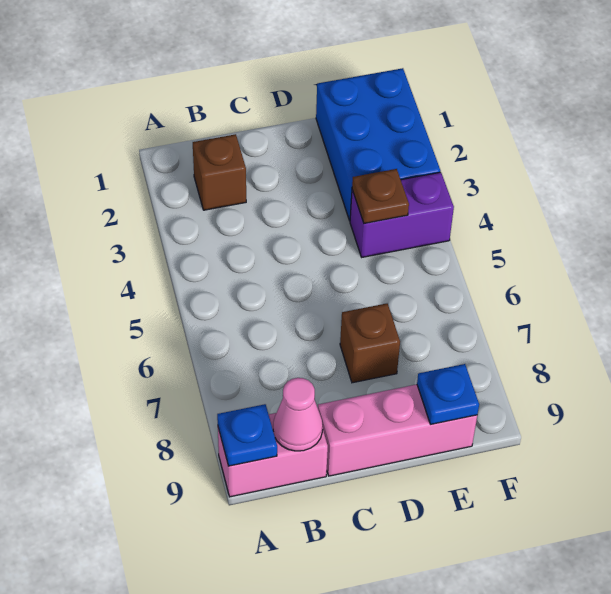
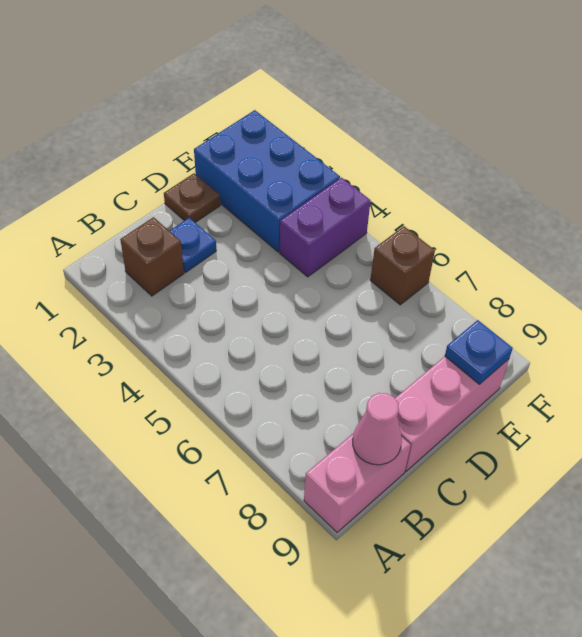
blue 1x1 plate [217,404,277,466] -> blue 1x1 plate moved to [170,218,216,273]
brown 1x1 brick [340,304,400,383] -> brown 1x1 brick moved to [370,226,435,305]
brown 1x1 plate [352,169,409,224] -> brown 1x1 plate moved to [164,173,220,222]

